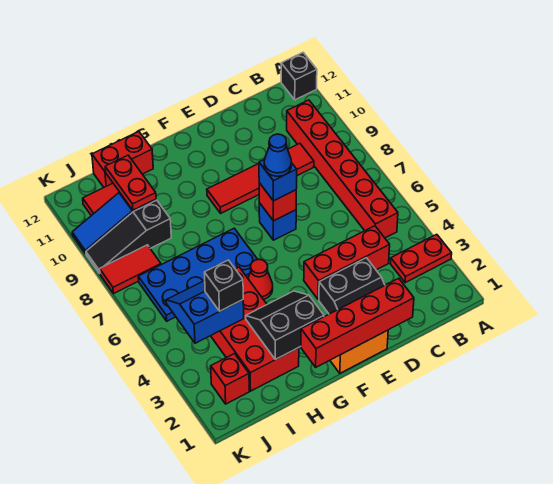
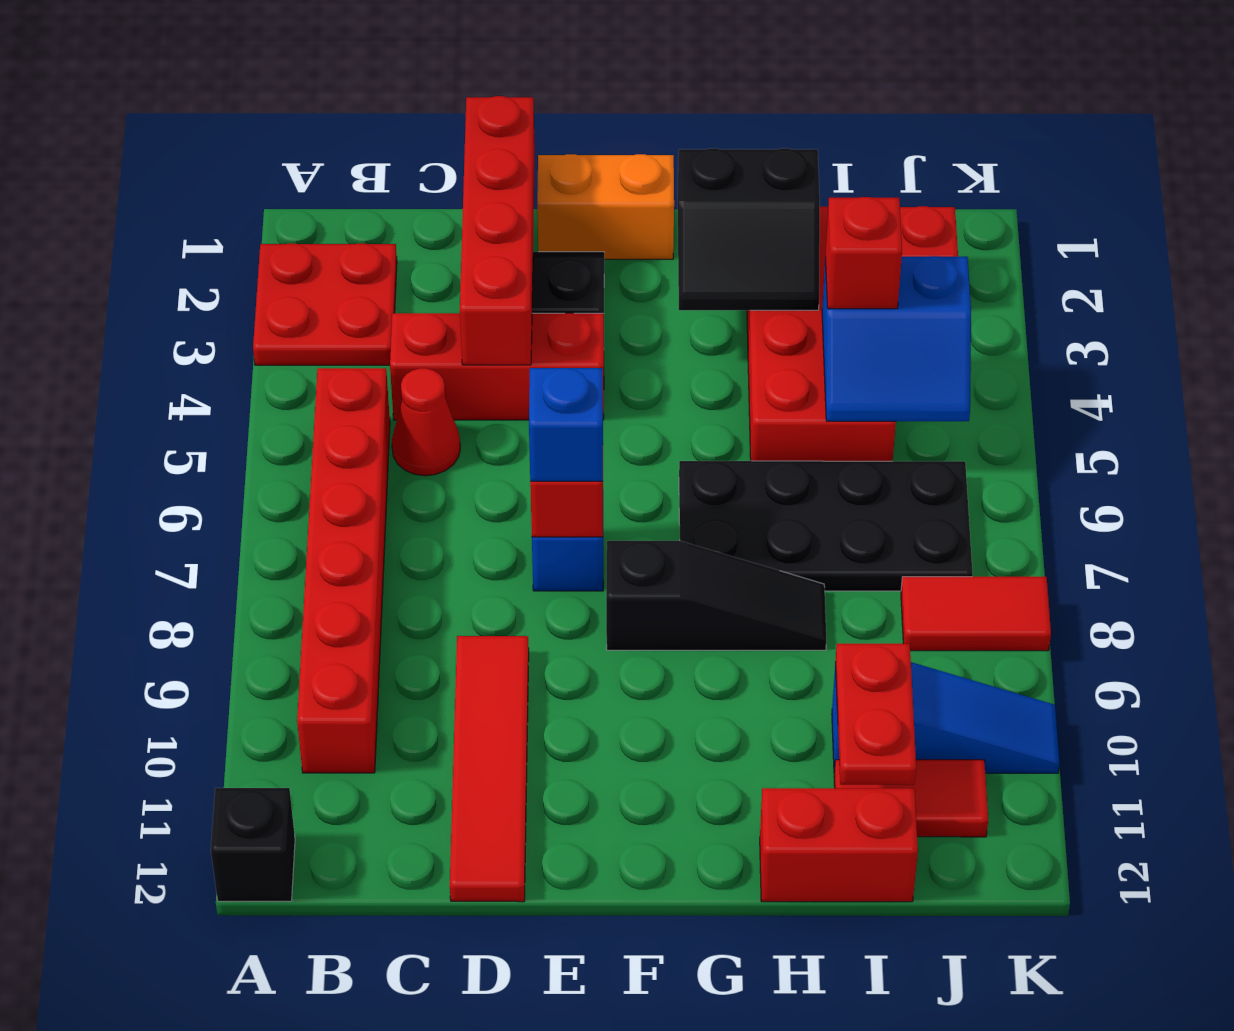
red 1x2 plate [390,234,452,283] -> red 2x2 plate [253,244,397,365]
red 1x4 tile [207,143,314,213] -> red 1x4 tile turned to [450,636,529,902]
red 1x4 brick [301,278,414,367] -> red 1x4 brick turned to [460,96,535,365]
blue 1x1 cone [264,134,292,176] -> none
red 1x1 cone [248,259,273,300] -> red 1x1 cone moved to [392,368,460,476]
blue 2x4 plate [138,228,258,321] -> black 2x4 plate [679,461,973,591]
black 1x1 brick [204,260,243,311] -> red 1x1 brick [825,197,902,309]
black 1x3 slope [86,200,171,274] -> black 1x3 slope moved to [606,541,826,650]

